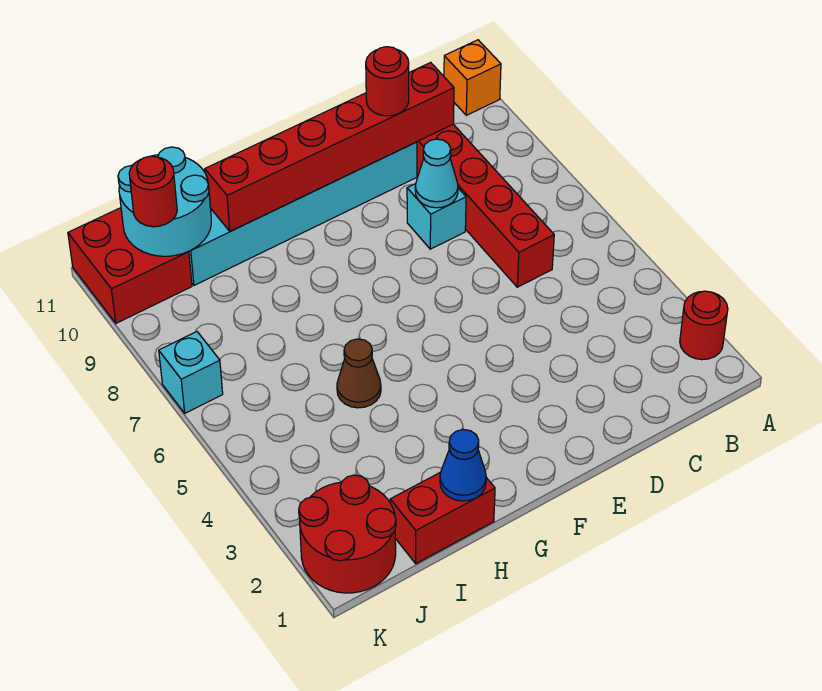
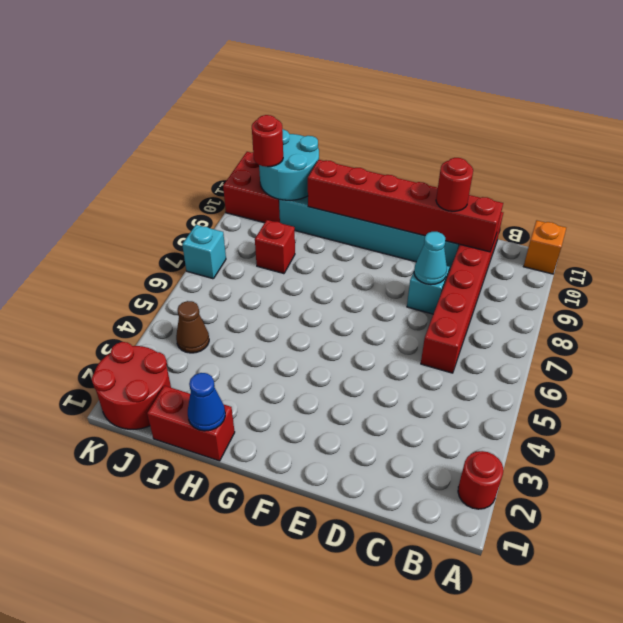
brown 1x1 cone [337,339,381,408] -> brown 1x1 cone moved to [176,301,209,353]
none -> red 1x1 brick [255,220,295,274]

